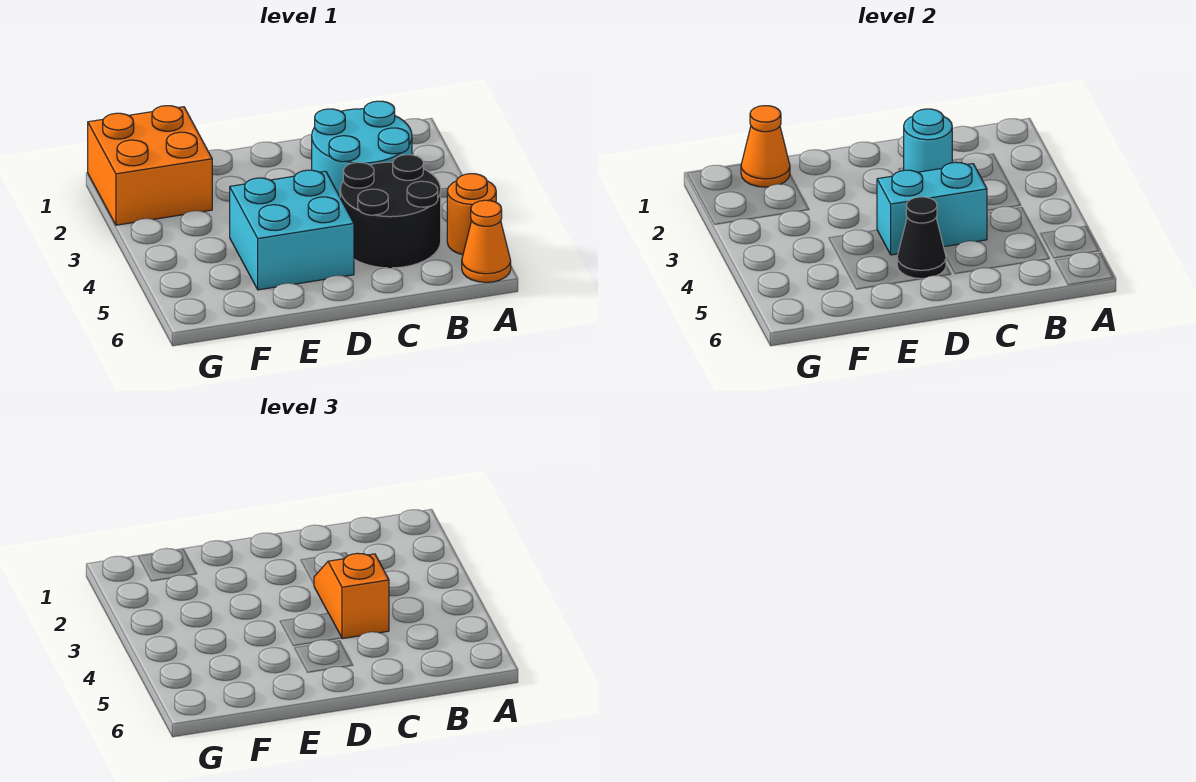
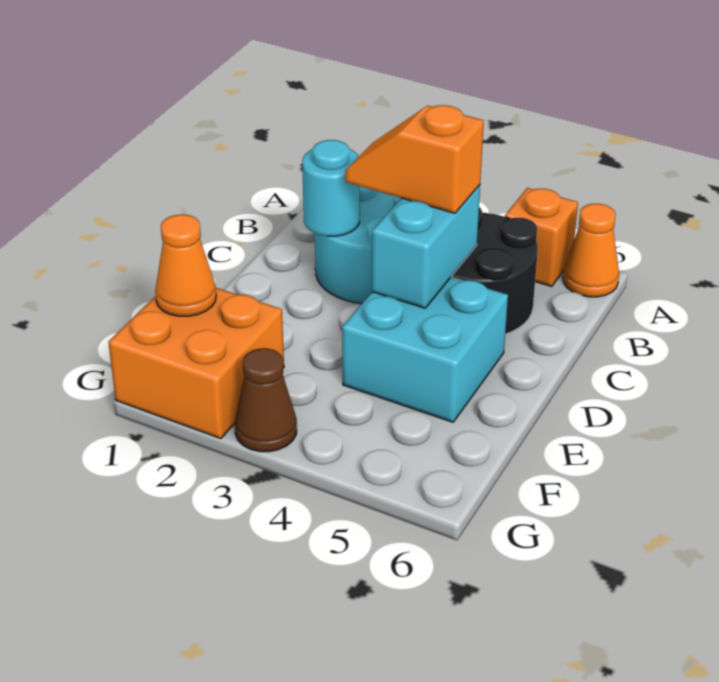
orange 1x1 round brick [447,174,496,255] -> orange 1x1 brick [505,188,578,287]
black 1x1 cone [897,197,946,279] -> none
none -> brown 1x1 cone [235,348,297,452]

